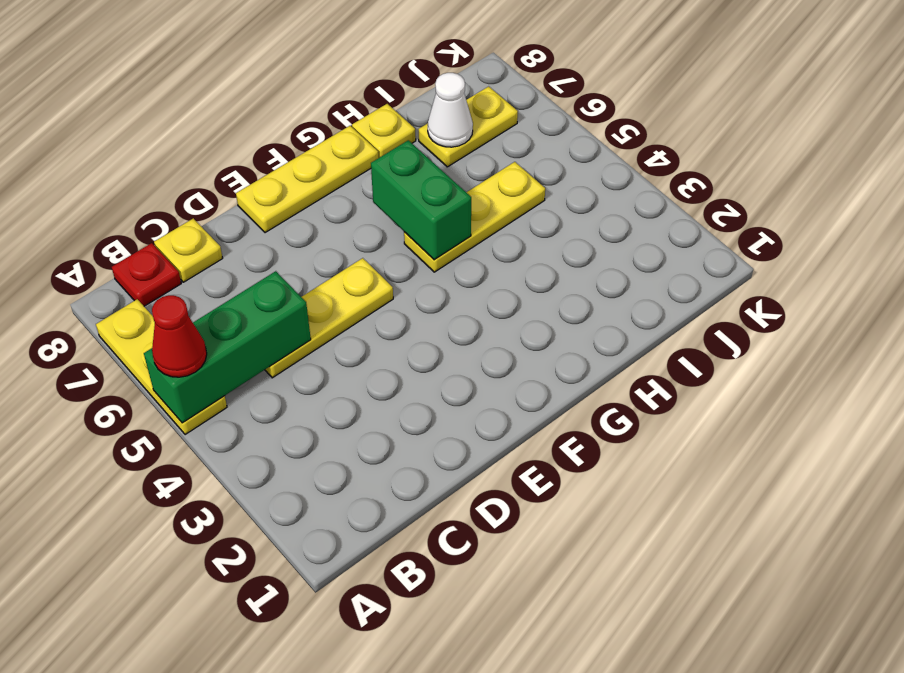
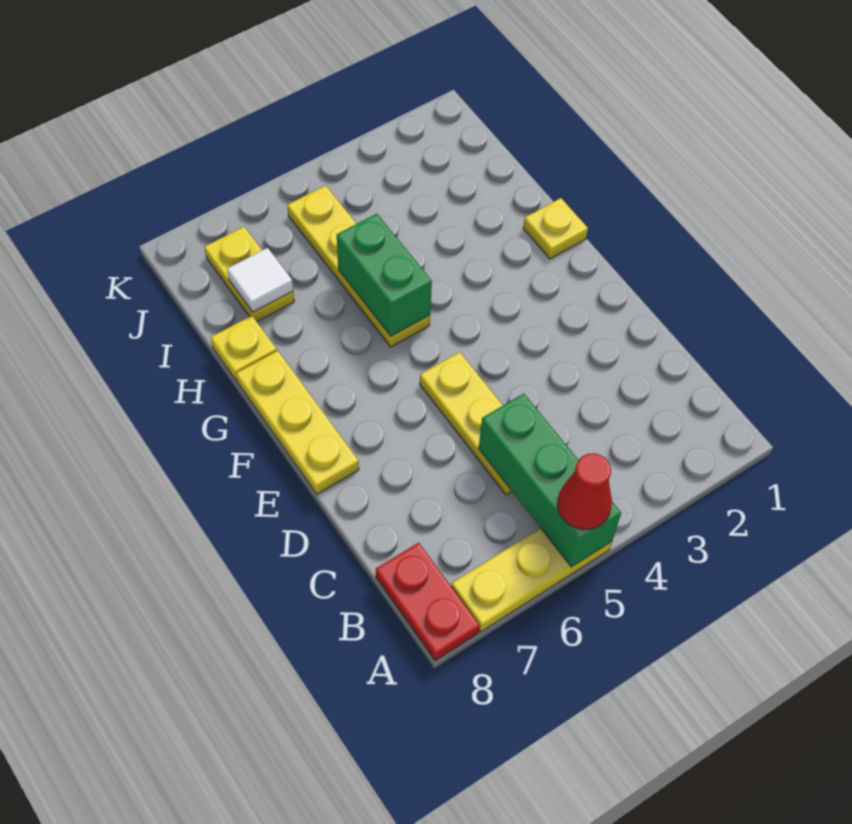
red 1x1 plate [112,243,181,306] -> red 1x2 plate [376,543,480,661]
yellow 1x1 plate [154,218,223,282] -> yellow 1x1 plate moved to [523,198,588,259]
yellow 1x3 plate [404,162,545,272] -> yellow 1x4 plate [287,185,430,347]
green 1x2 brick [371,140,471,260] -> green 1x2 brick turned to [337,214,432,336]
white 1x1 cone [428,73,473,147] -> white 1x1 tile [227,248,293,312]

